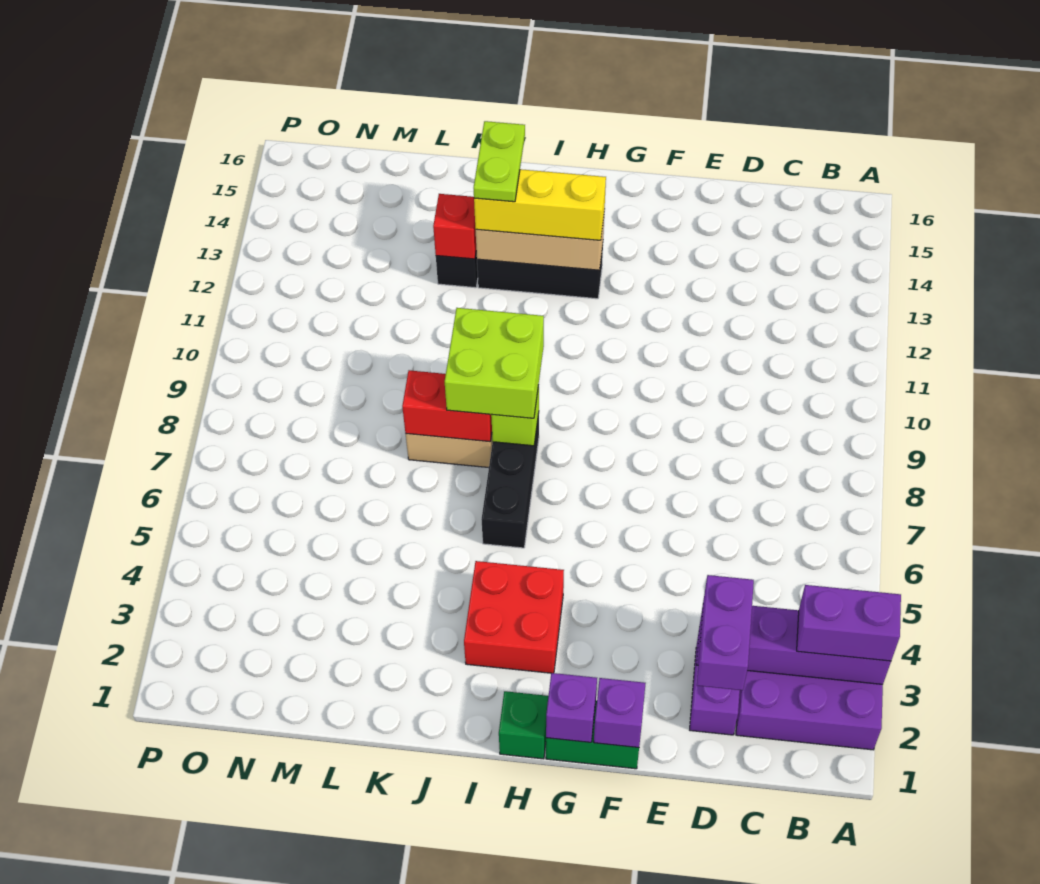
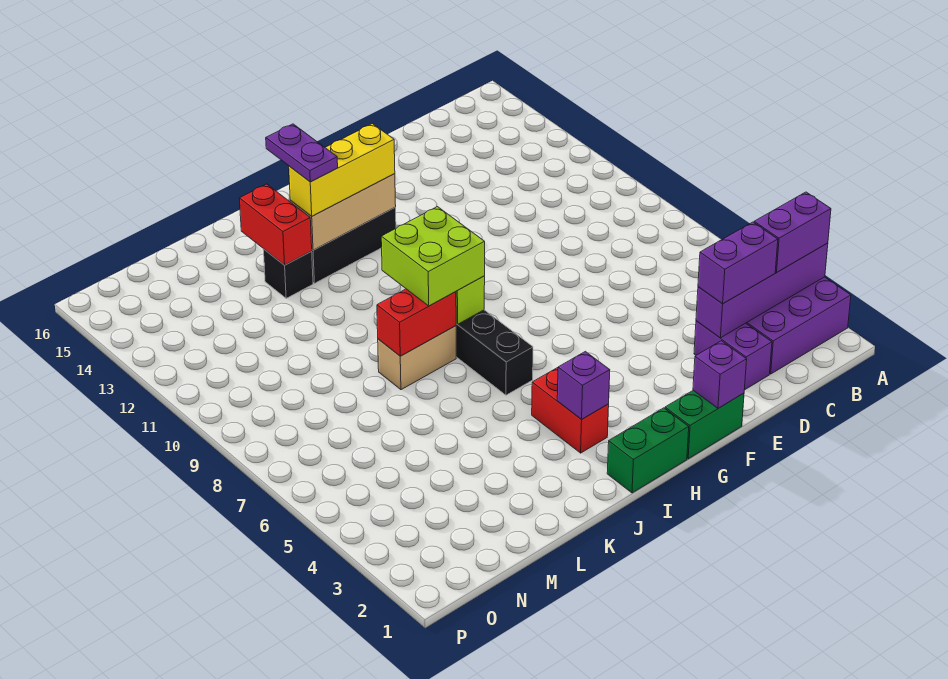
purple 1x2 brick [697,575,754,690] -> purple 1x2 brick turned to [698,222,778,304]
purple 1x1 brick [546,673,597,742] -> purple 1x1 brick moved to [557,351,610,419]
green 1x1 brick [499,691,548,759] -> green 1x2 brick [607,408,689,493]
red 2x2 brick [464,561,564,673] -> red 1x2 brick [532,368,609,453]
lime 1x2 plate [474,121,525,202] -> purple 1x2 plate [266,124,338,182]
red 1x1 brick [433,194,476,259] -> red 1x2 brick [239,184,312,265]

